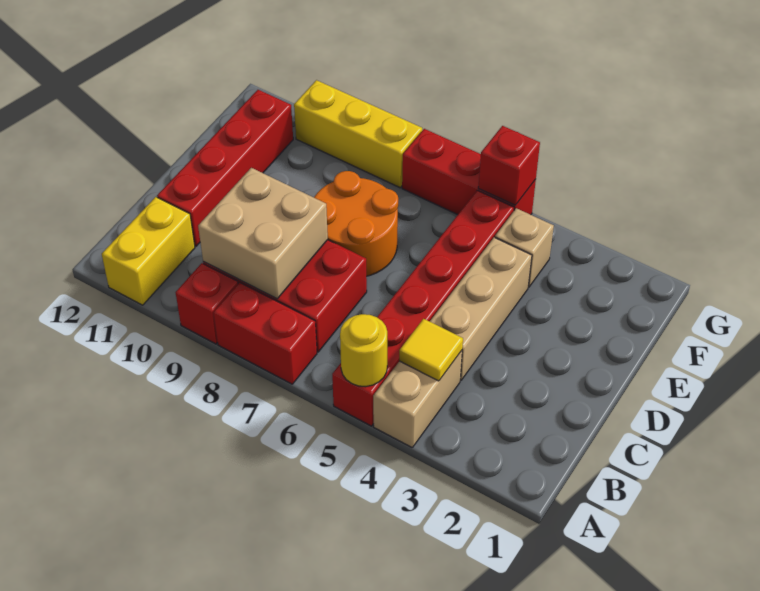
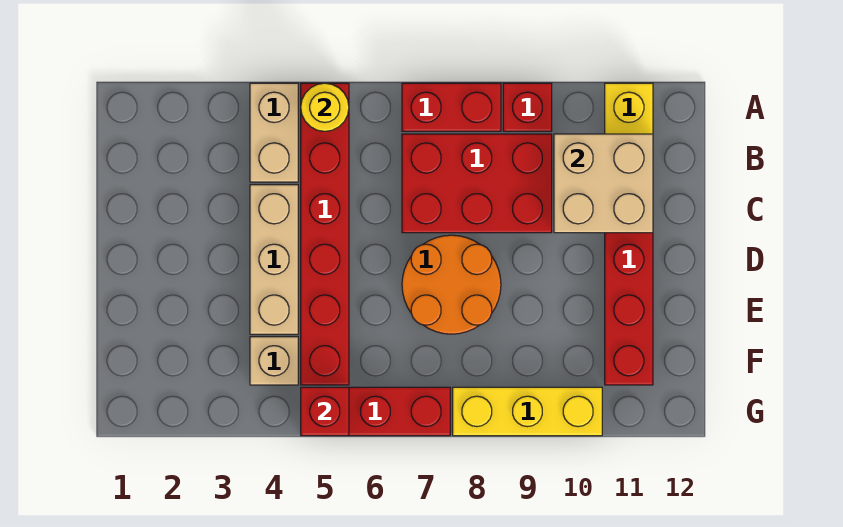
yellow 1x1 tile [399,319,463,381] -> none
tan 2x2 brick [198,168,328,299] -> tan 2x2 brick moved to [554,134,653,233]

